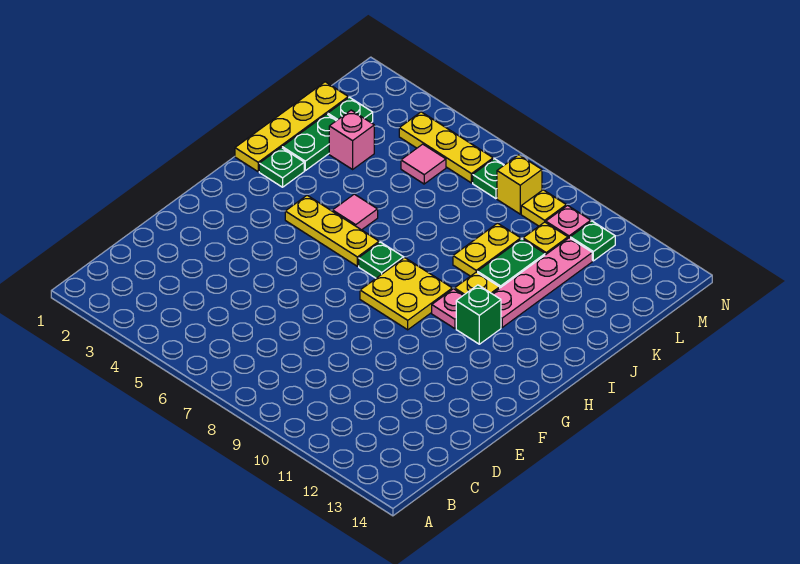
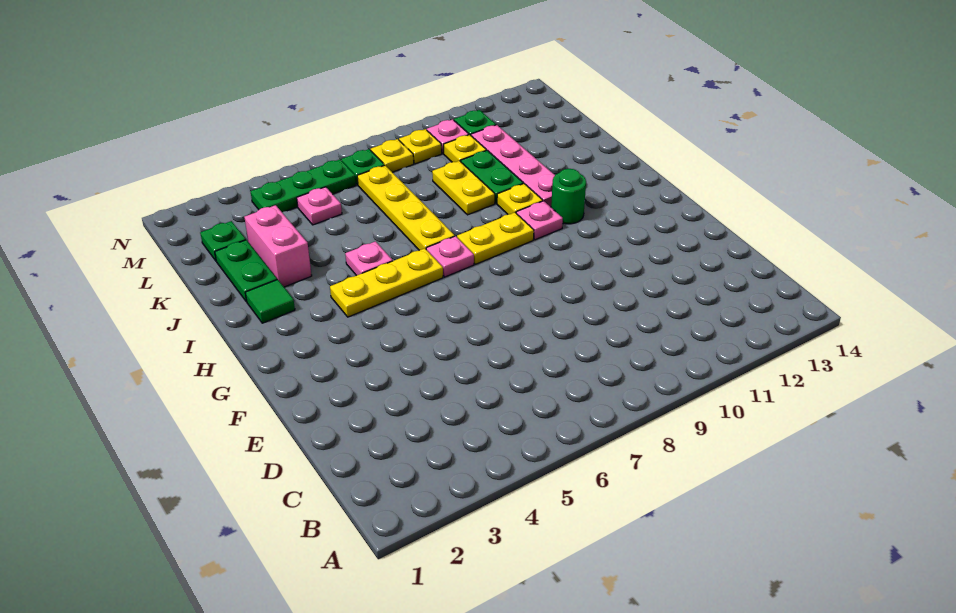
yellow 2x2 plate [360,258,452,330] -> yellow 1x2 plate [457,212,534,264]
green 1x1 plate [359,242,404,278] -> pink 1x1 plate [426,236,474,277]
green 1x1 brick [456,285,501,344] -> green 1x1 round brick [551,169,586,224]
yellow 1x4 plate [235,82,348,172] -> yellow 1x4 plate moved to [357,165,455,250]
green 1x1 plate [259,148,304,187] -> green 1x1 tile [245,280,295,323]
pink 1x1 tile [333,194,378,230] -> pink 1x1 plate [345,241,393,276]
pink 1x1 brick [329,110,374,169] -> pink 1x2 brick [244,205,312,287]
pink 1x1 tile [401,144,446,184] -> pink 1x1 plate [297,187,342,225]
yellow 1x3 plate [399,112,493,183] -> green 1x3 plate [251,160,356,212]
yellow 1x1 brick [497,155,542,214] -> yellow 1x1 plate [371,139,414,172]

